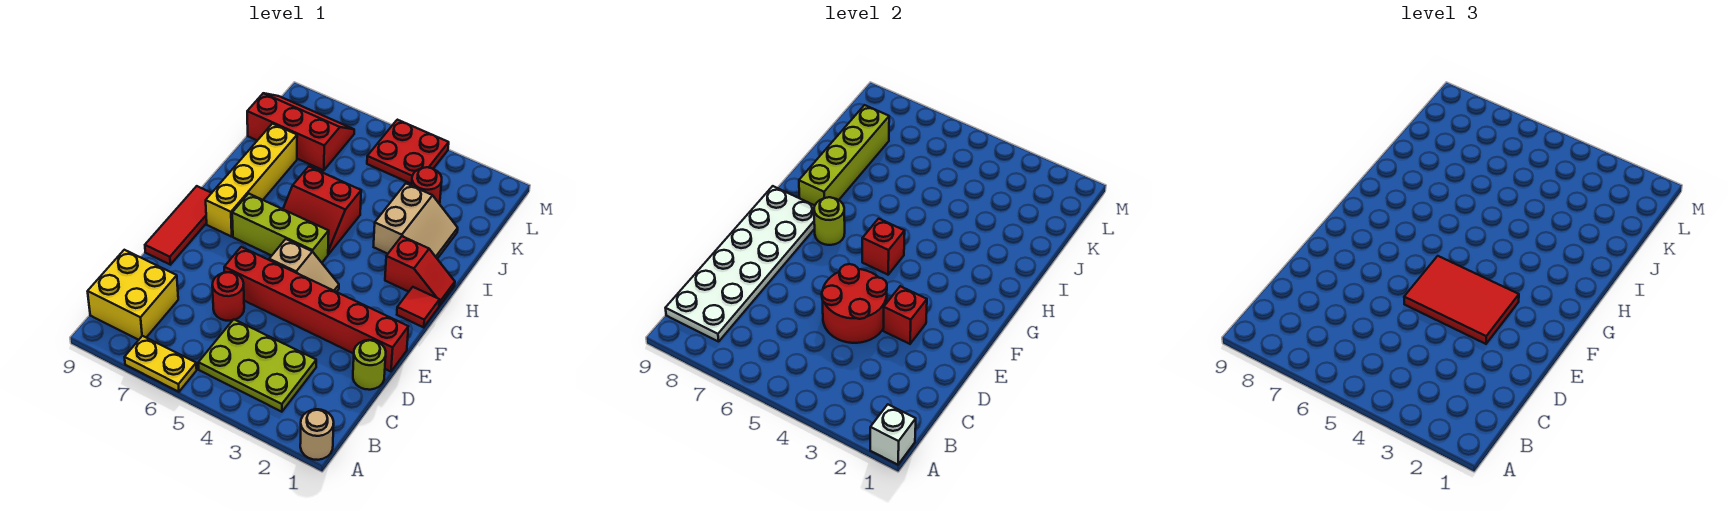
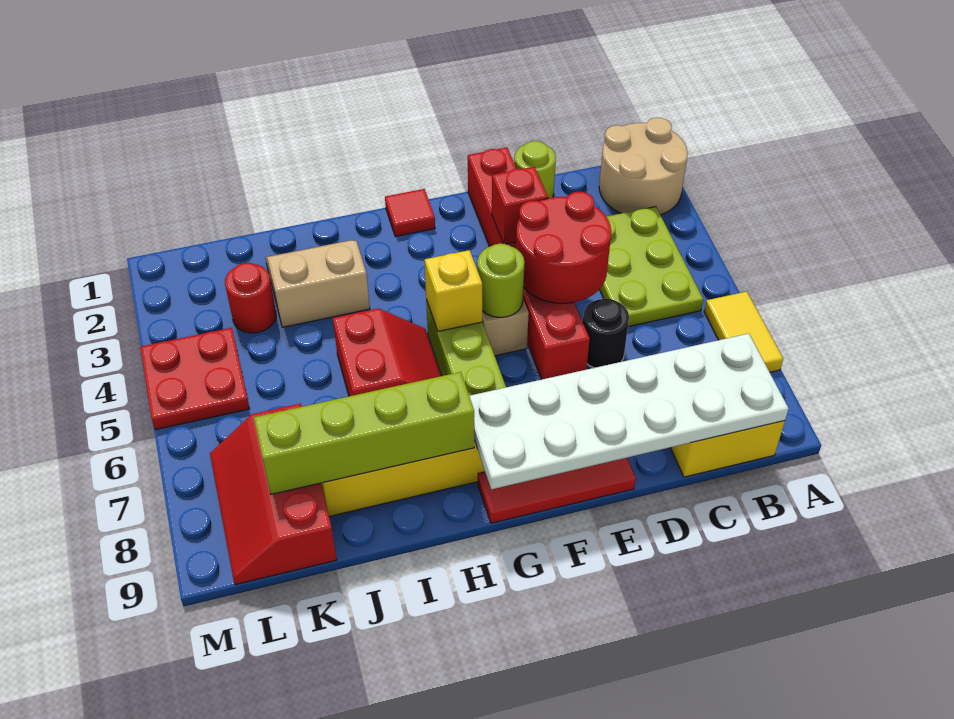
tan 1x1 round brick [300,409,334,460] -> tan 2x2 round brick [599,118,688,215]
white 1x1 brick [870,405,916,465] -> none
yellow 1x2 plate [125,336,197,392] -> yellow 1x2 tile [704,292,783,372]
red 1x1 round brick [212,272,244,321] -> black 1x1 round brick [583,299,629,368]
red 2x3 tile [1404,256,1519,344] -> none
red 1x1 brick [862,219,905,275] -> yellow 1x1 brick [425,250,482,331]
lime 1x1 round brick [814,197,845,245] -> lime 1x1 round brick moved to [477,243,524,318]
red 1x2 slope [385,236,455,306] -> none

